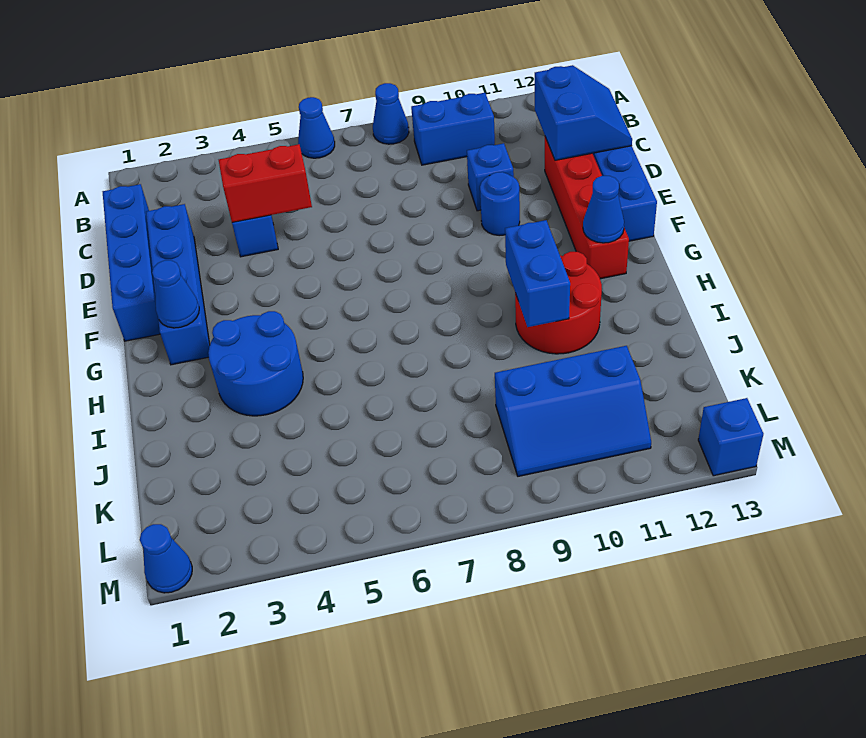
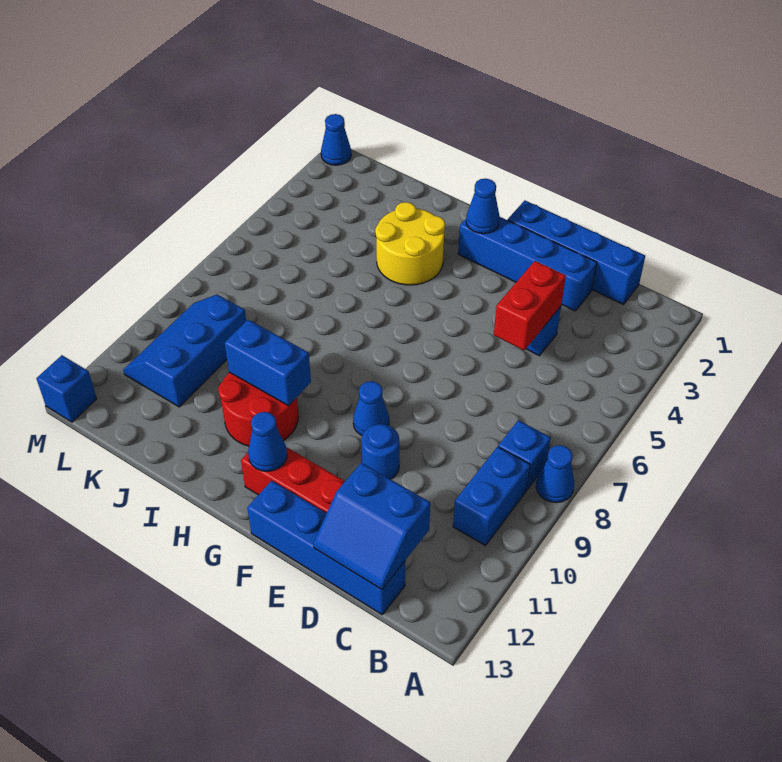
blue 1x1 cone [298,97,335,158] -> blue 1x1 cone moved to [353,381,389,435]
blue 1x1 brick [467,143,514,211] -> blue 1x1 brick moved to [498,420,551,489]
blue 2x2 round brick [208,311,303,416] -> yellow 2x2 round brick [375,202,445,285]

